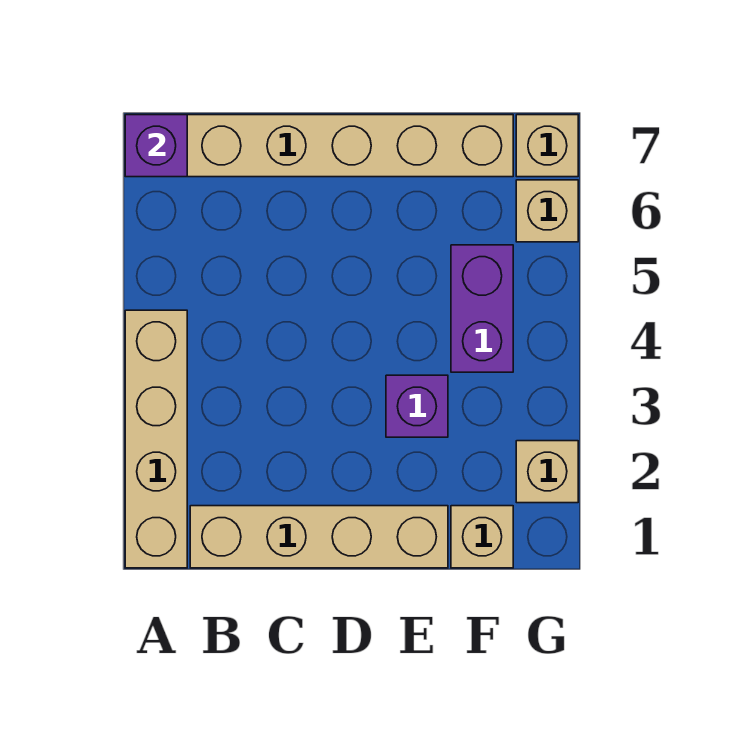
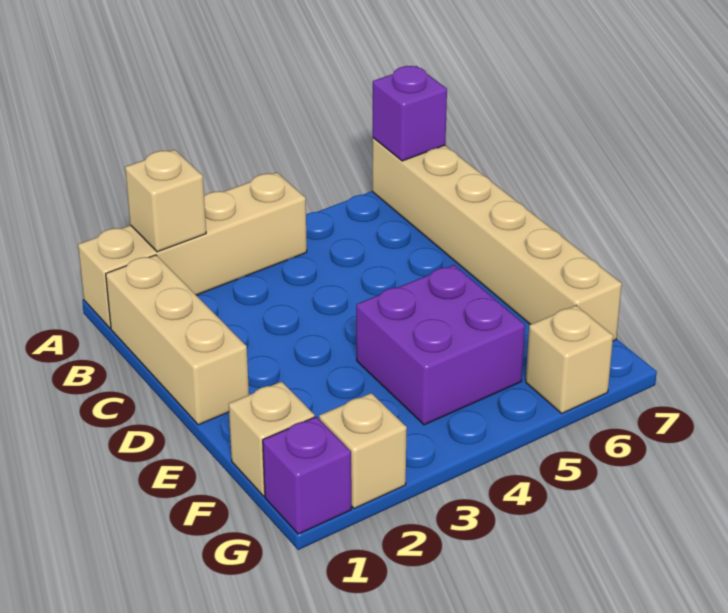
tan 1x4 brick [190,506,448,568] -> tan 1x3 brick [106,255,249,425]
purple 1x1 brick [386,375,448,437] -> purple 1x1 brick moved to [263,417,351,534]
purple 1x2 brick [451,245,513,372] -> purple 2x2 brick [356,265,525,425]
tan 1x1 brick [516,115,578,177] -> tan 1x1 brick moved to [125,150,206,252]

